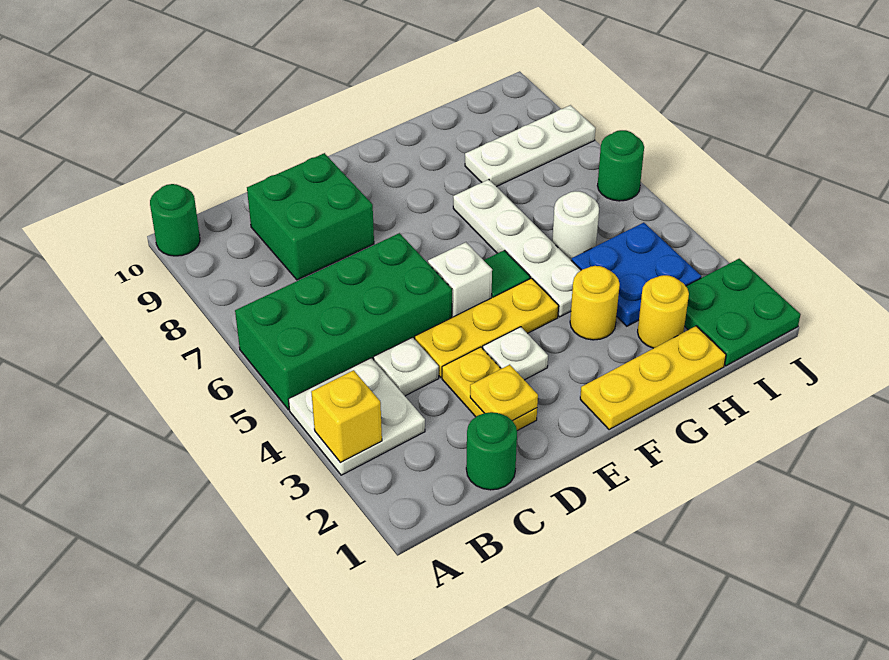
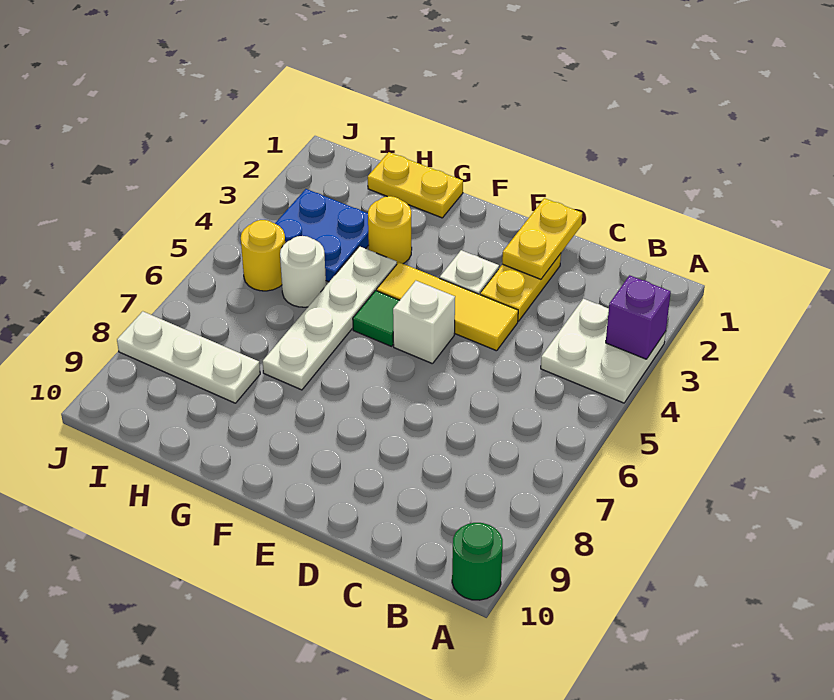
yellow 1x1 brick [311,370,382,463] -> purple 1x1 brick [606,275,671,359]
green 2x4 brick [235,233,452,410] -> none
green 1x1 round brick [466,412,517,490] -> none
white 1x1 plate [373,337,439,396] -> none
green 2x2 brick [247,153,374,280] -> none
yellow 1x1 plate [470,365,538,421] -> yellow 1x2 plate [502,198,582,279]
yellow 1x3 plate [415,278,559,377] -> yellow 1x3 tile [377,262,518,351]
yellow 1x3 plate [580,326,726,430] -> yellow 1x2 plate [368,152,463,218]
yellow 1x1 round brick [638,275,689,348] -> yellow 1x1 round brick moved to [241,220,285,291]
green 2x2 plate [684,259,801,366] -> none
green 1x1 round brick [597,130,644,201] -> none

